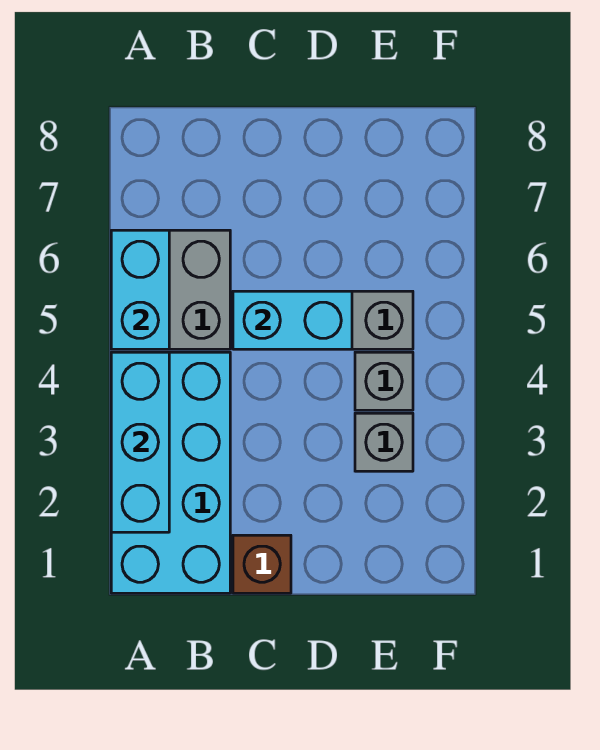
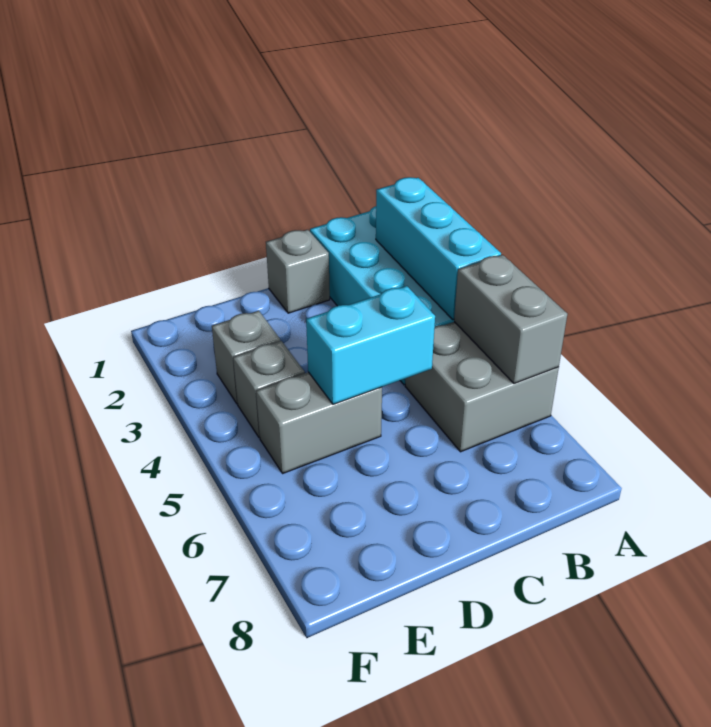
cyan 1x2 brick [111,230,169,349] -> grey 1x2 brick [454,255,567,384]
brown 1x1 brick [233,535,291,593] -> grey 1x1 brick [266,230,330,313]

